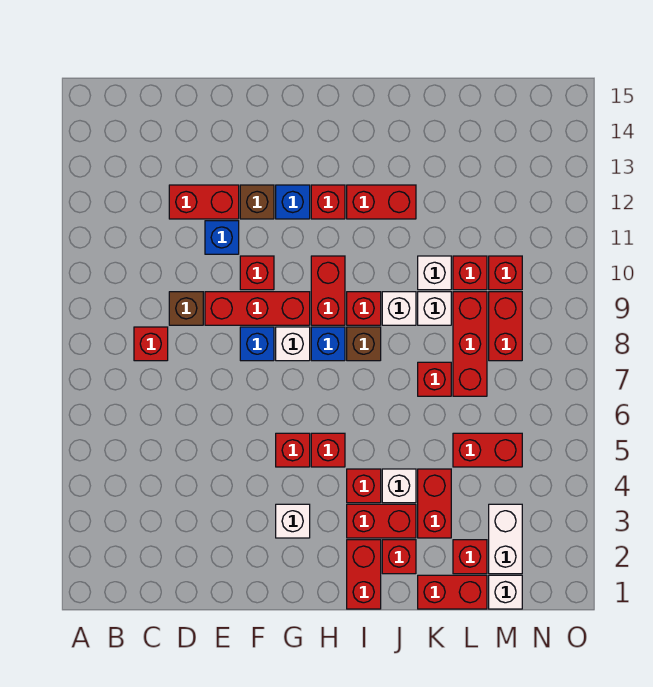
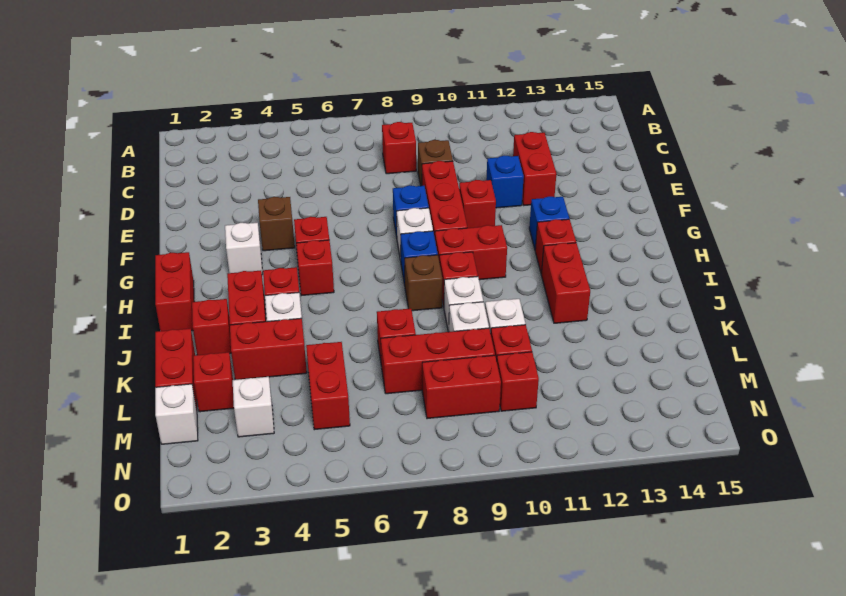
brown 1x1 brick [240,185,274,219] -> brown 1x1 brick moved to [258,197,295,251]
red 1x2 brick [347,540,381,609] -> red 1x2 brick turned to [155,252,194,331]
white 1x2 brick [489,504,522,574] -> white 1x1 brick [233,377,274,437]

